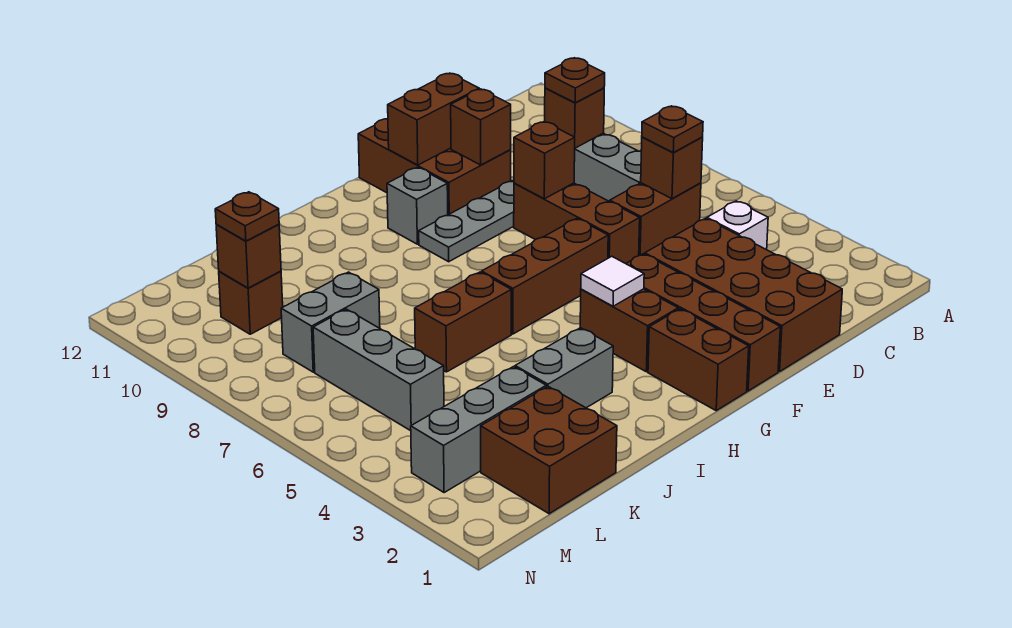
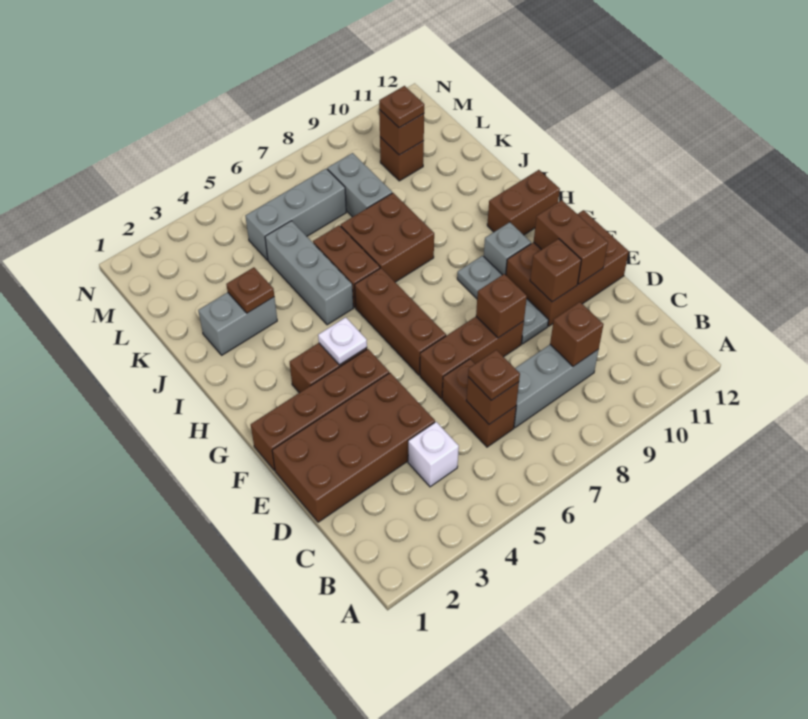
brown 1x1 plate [545,58,605,103] -> brown 1x1 plate moved to [226,267,274,313]
brown 1x2 brick [648,309,749,411] -> brown 1x2 brick moved to [487,170,560,235]
white 1x1 tile [581,256,644,306] -> white 1x1 plate [318,317,367,365]
grey 1x2 brick [515,328,613,408] -> grey 1x2 brick turned to [198,292,277,355]
brown 2x2 brick [481,387,617,514] -> brown 2x2 brick moved to [341,193,434,282]
grey 1x3 brick [411,367,546,493] -> grey 1x3 brick moved to [265,221,353,325]

